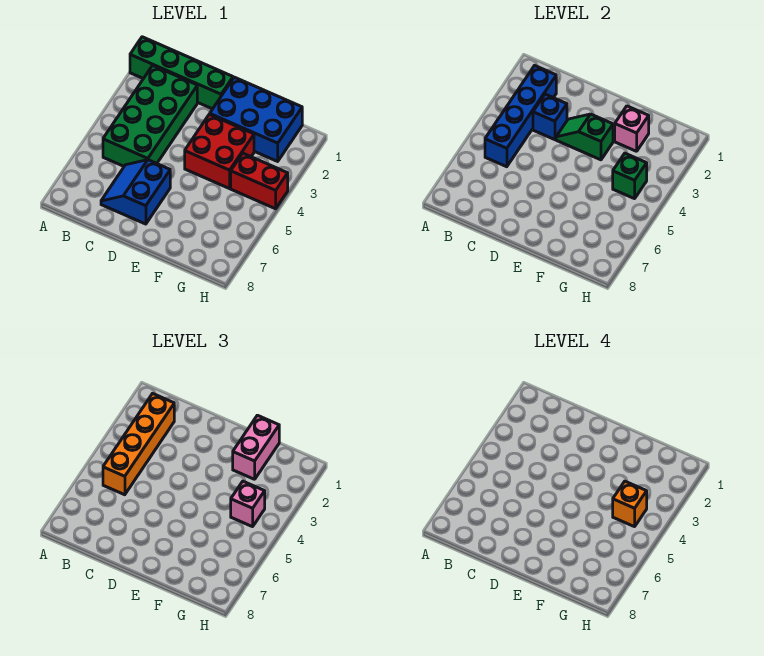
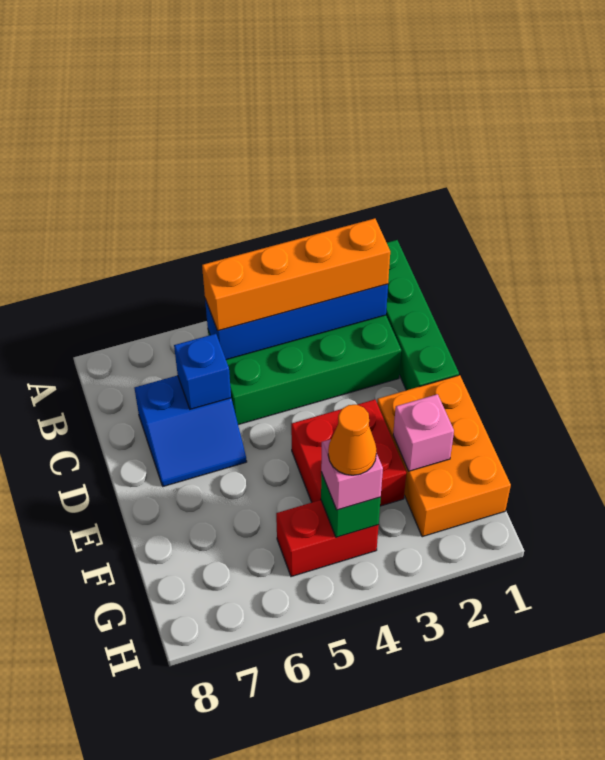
blue 1x1 brick [533,94,567,140] -> blue 1x1 brick moved to [174,334,231,409]
blue 2x2 slope [101,160,170,224] -> blue 2x2 slope turned to [135,375,247,486]
green 1x2 slope [556,114,613,160] -> none
blue 2x3 brick [210,77,302,161] -> orange 2x3 brick [377,375,511,537]
pink 1x2 brick [233,415,279,479] -> none
red 1x2 brick [231,153,288,209] -> red 1x2 brick turned to [276,500,379,577]
orange 1x1 brick [613,481,647,527] -> orange 1x1 cone [328,405,376,475]

